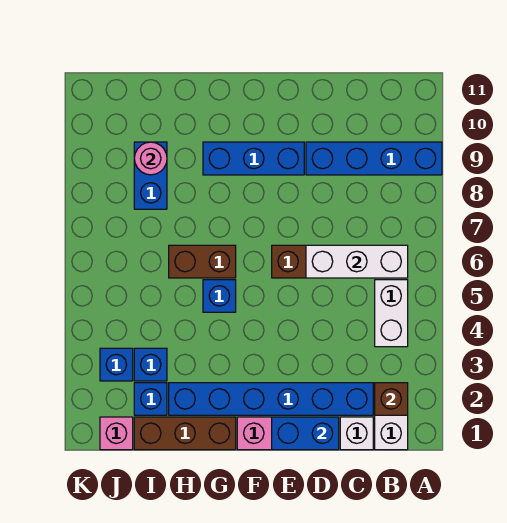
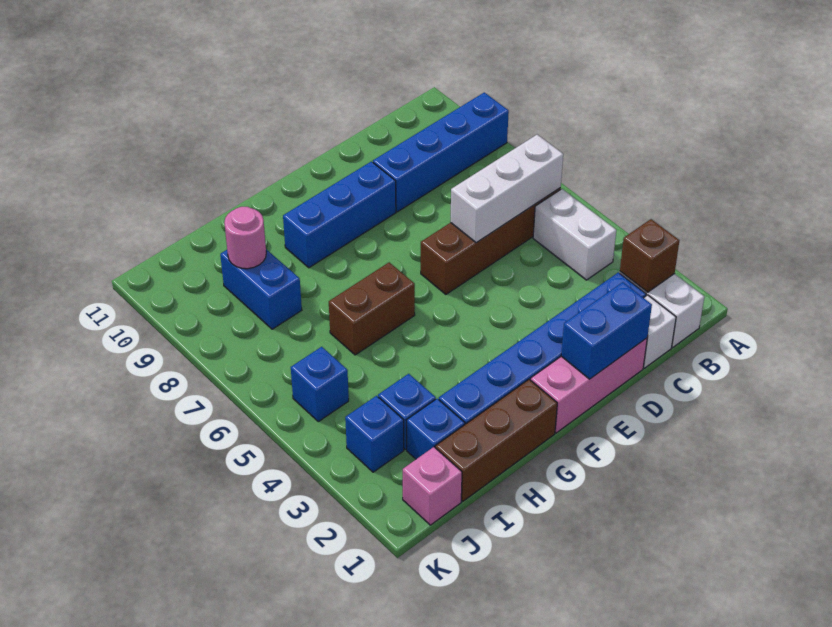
blue 1x1 brick [203,280,236,312] -> blue 1x1 brick moved to [291,347,349,422]

